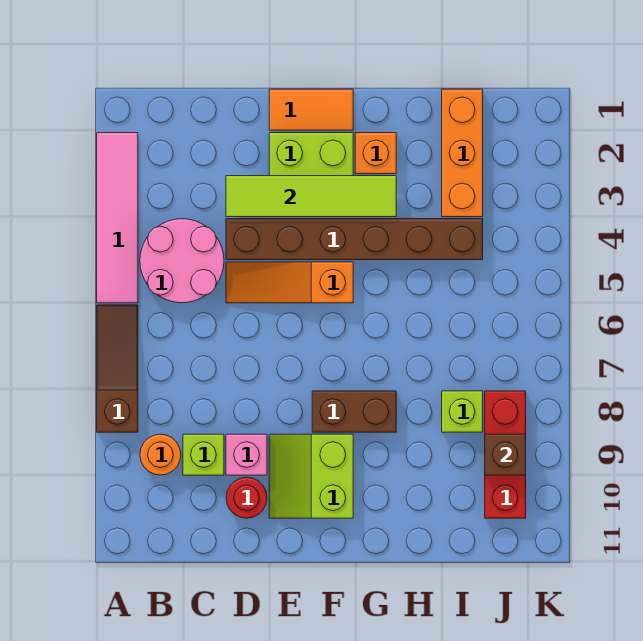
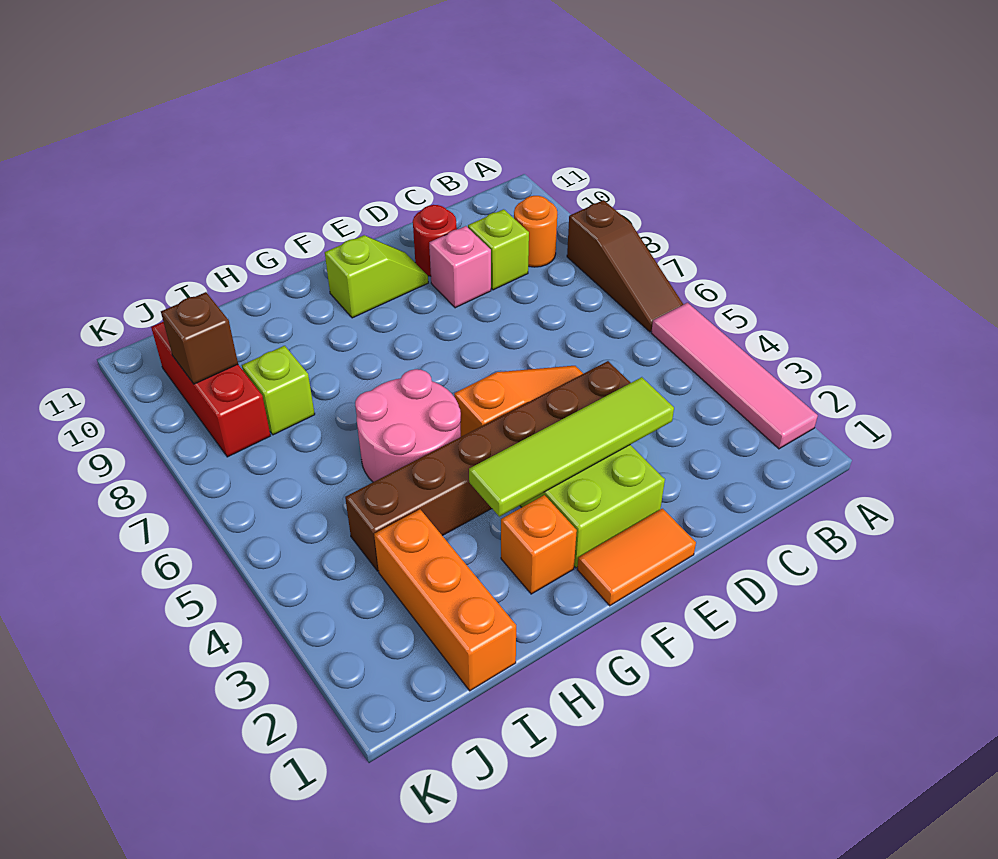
pink 2x2 round brick [140,219,224,303] -> pink 2x2 round brick moved to [355,369,461,482]
lime 2x2 slope [269,434,353,518] -> lime 1x2 slope [325,235,428,318]
brown 1x2 brick [312,391,396,432] -> none

